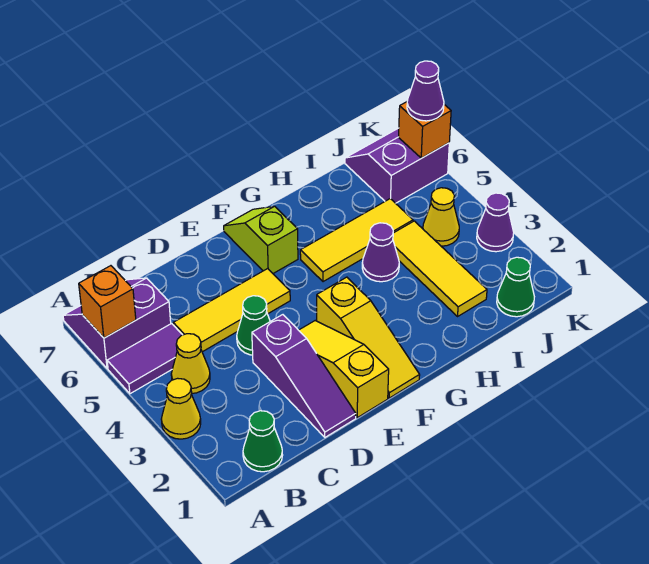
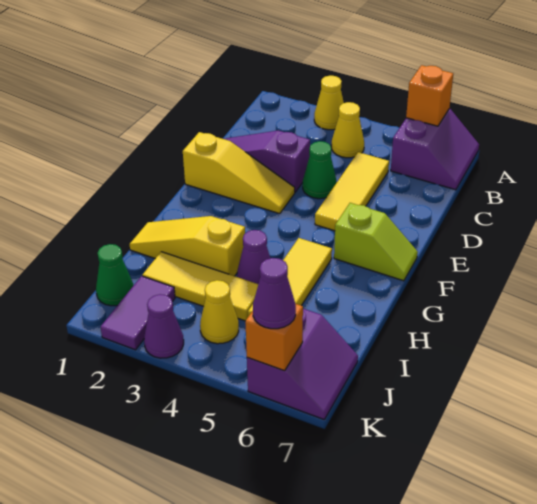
purple 1x2 tile [107,324,182,394] -> purple 1x2 tile moved to [101,276,175,350]
green 1x1 cone [243,411,283,472] -> none
yellow 1x3 slope [317,277,420,398] -> yellow 1x3 slope moved to [130,216,245,276]

